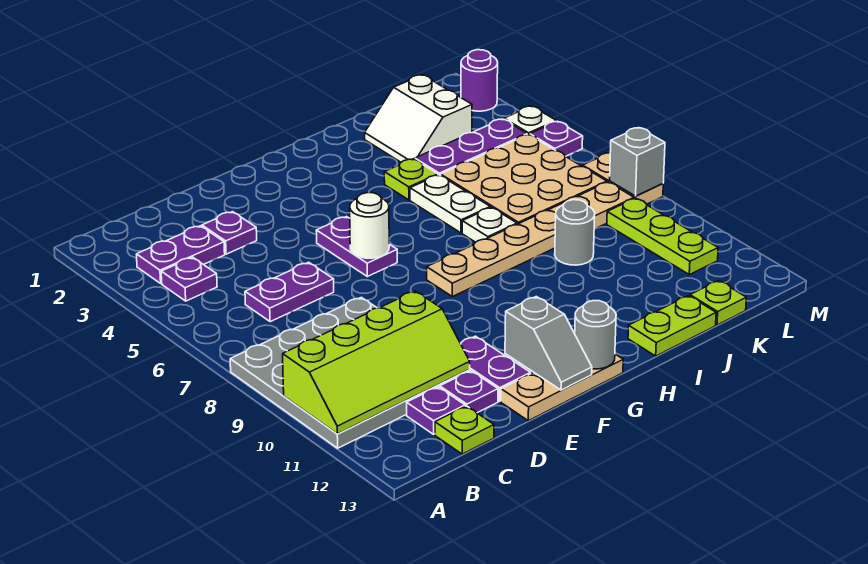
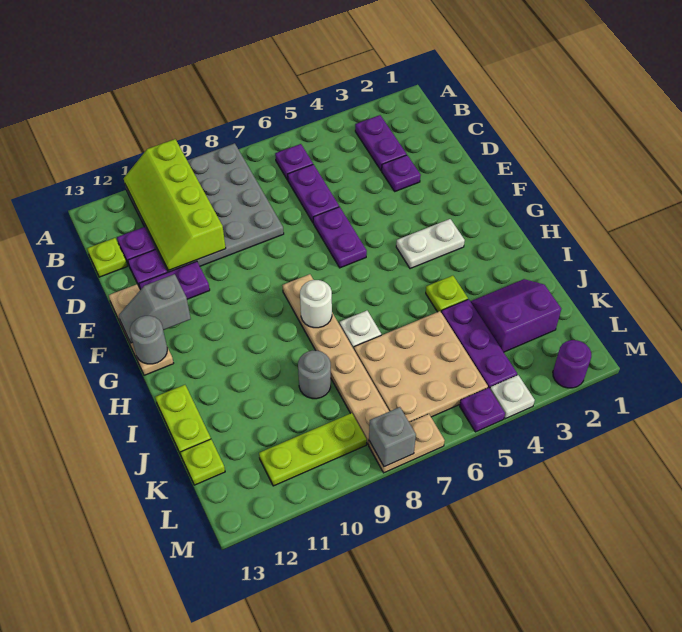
purple 1x1 plate [161,257,217,301] -> purple 1x1 plate moved to [275,144,313,180]
purple 1x2 plate [316,217,397,276] -> purple 1x2 plate turned to [313,207,367,268]
white 1x1 round brick [350,193,389,258] -> white 1x1 round brick moved to [300,280,332,328]
white 1x2 plate [410,175,490,233] -> white 1x2 plate moved to [396,219,465,269]
white 2x2 slope [365,75,472,162] -> purple 2x2 slope [470,279,561,352]

